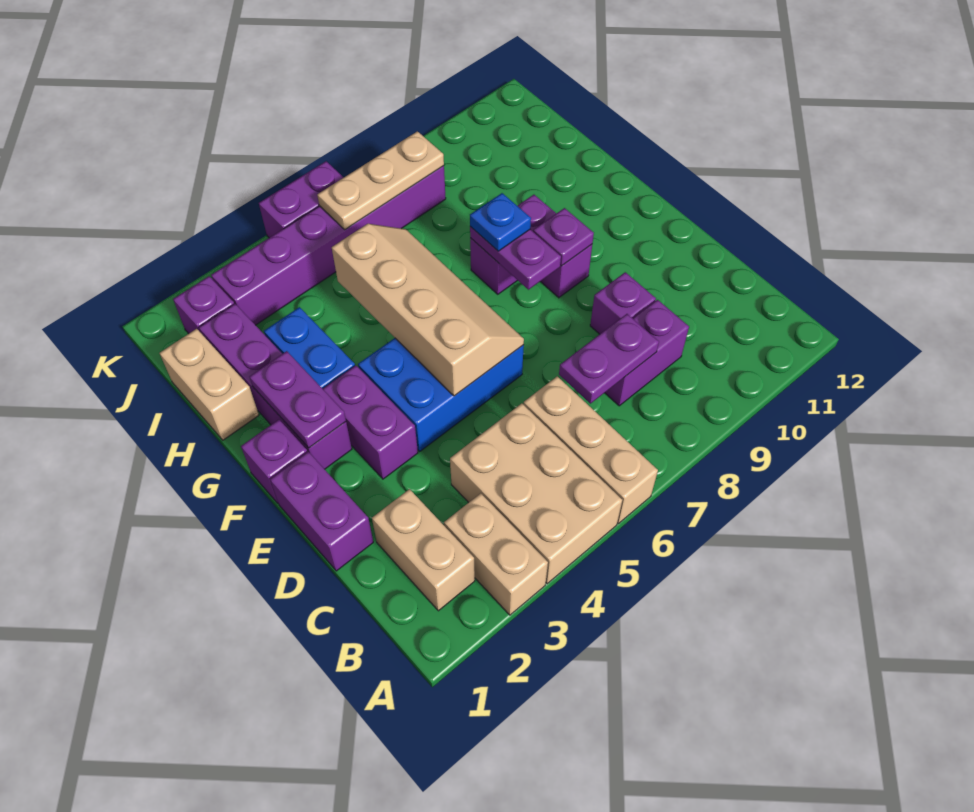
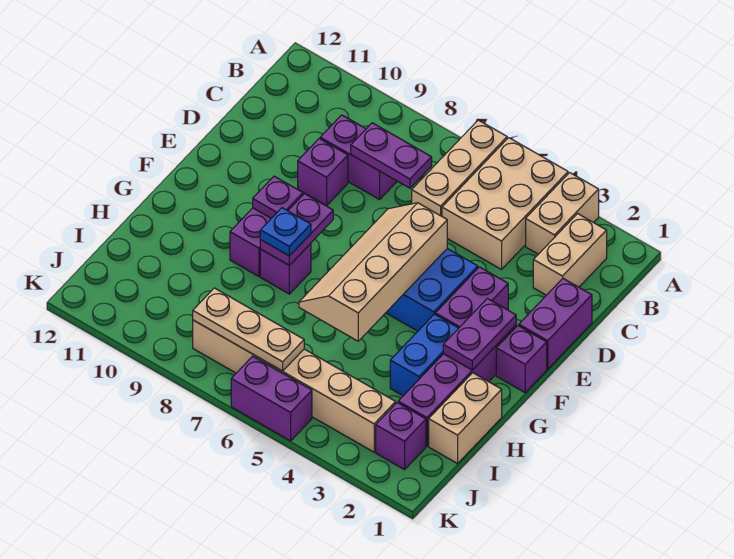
purple 1x6 brick [211,166,446,325] -> tan 1x6 brick [193,320,396,452]

